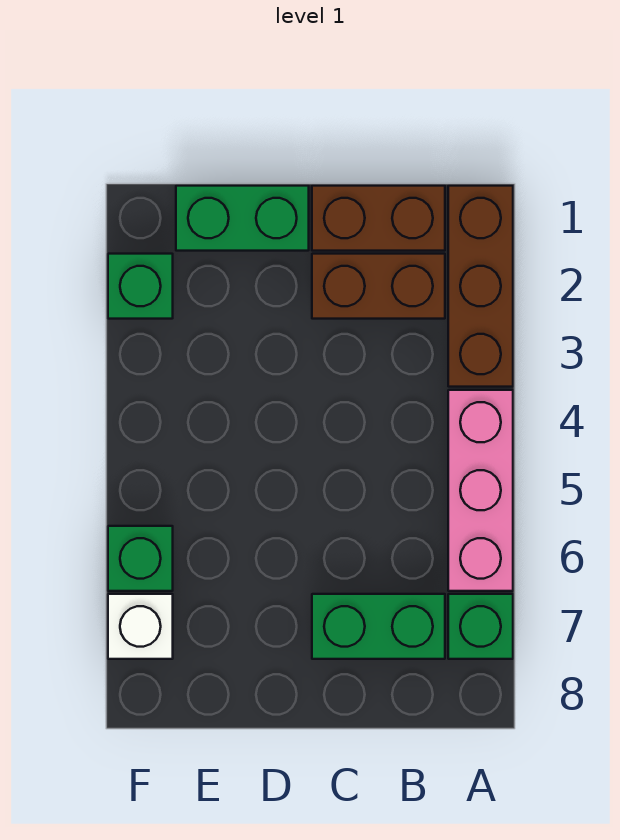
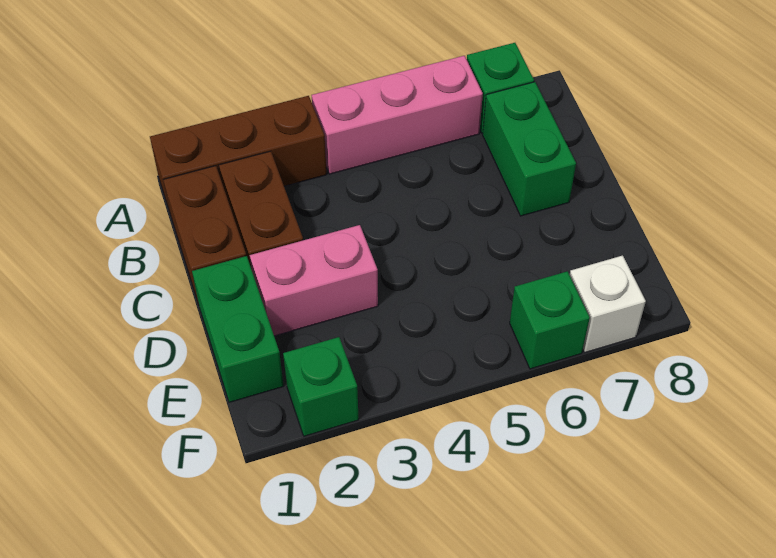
none -> pink 1x2 brick [250,225,378,336]

